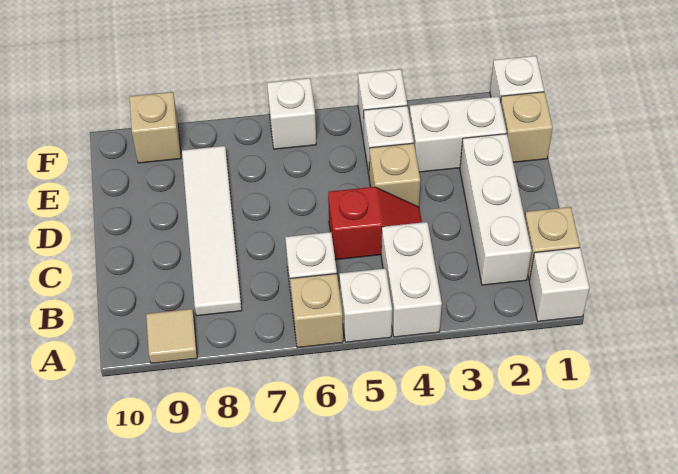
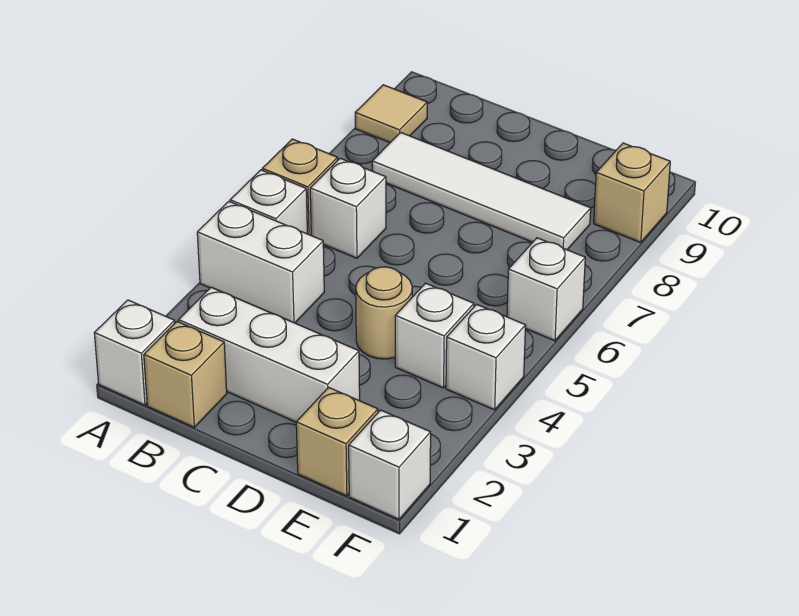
red 1x2 slope [328,187,422,260] -> none
tan 1x1 brick [369,143,420,207] -> tan 1x1 round brick [356,267,412,359]
white 1x2 brick [409,96,507,172] -> none

